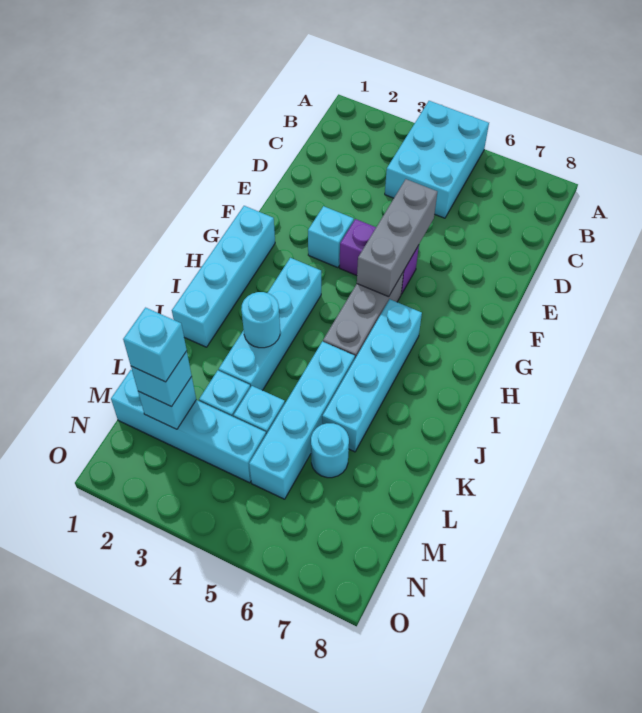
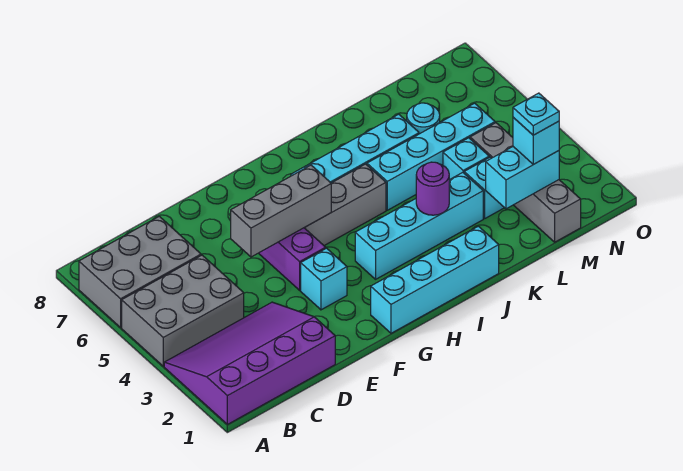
none -> purple 3x4 slope [164,302,335,424]
cyan 2x3 brick [385,101,489,218] -> grey 2x3 brick [122,255,244,366]
none -> grey 2x3 brick [79,216,201,327]
cyan 1x1 round brick [241,292,280,348] -> purple 1x1 round brick [416,162,449,215]
cyan 1x4 brick [111,370,266,483] -> grey 1x4 brick [470,123,581,242]
cyan 1x1 brick [138,377,196,429] -> cyan 1x2 brick [486,147,559,209]
cyan 1x1 brick [123,308,187,382] -> cyan 1x1 plate [513,93,559,135]

